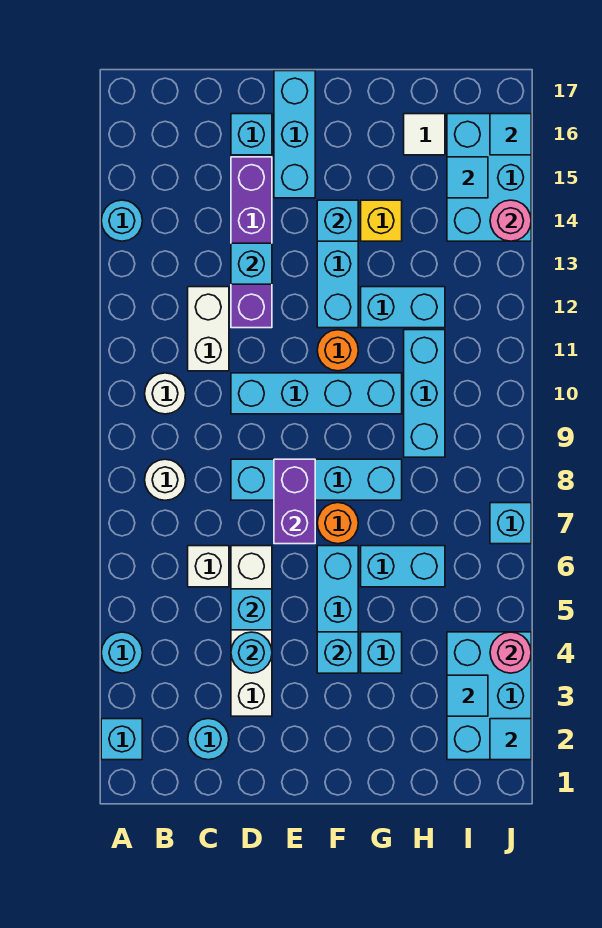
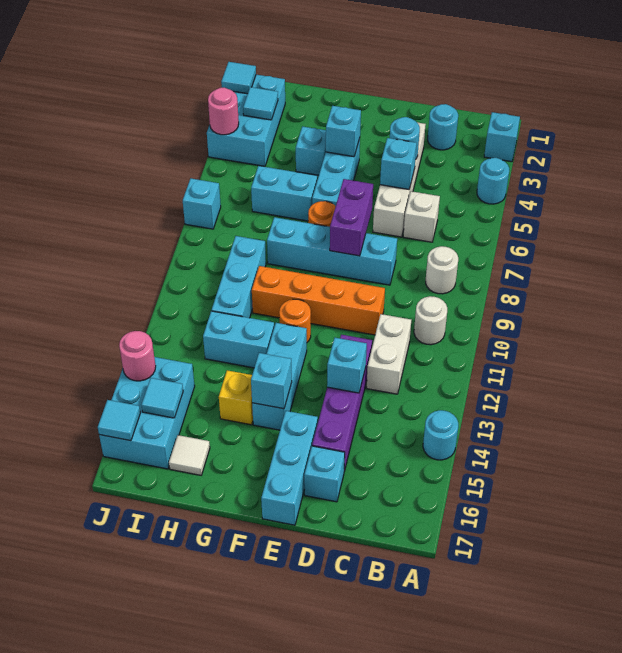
cyan 1x4 brick [231,373,402,414] -> orange 1x4 brick [252,266,385,335]

